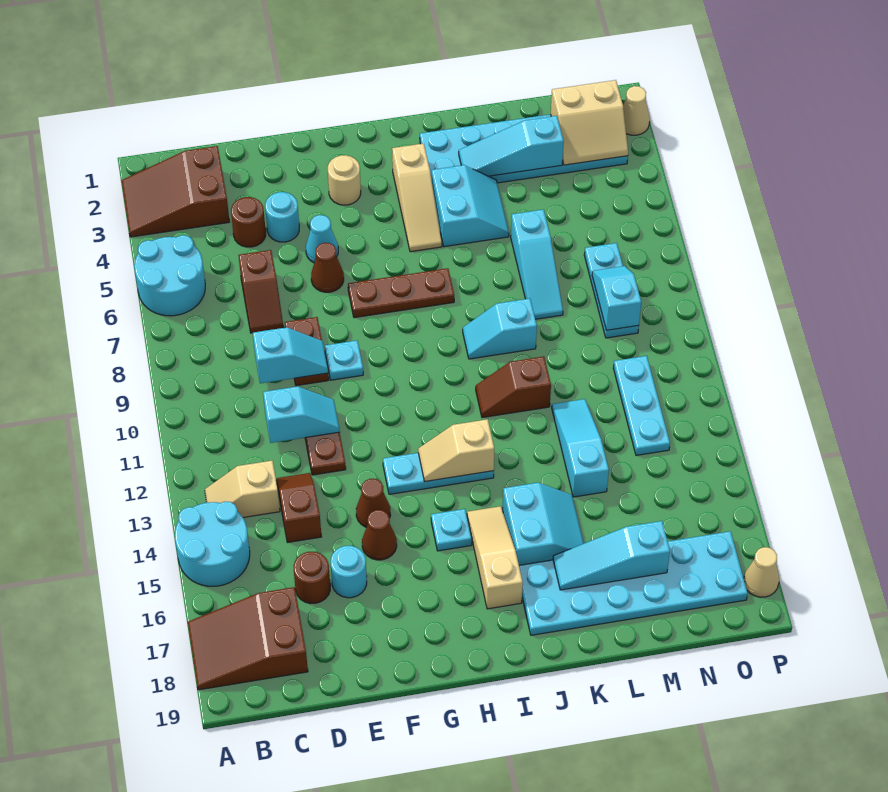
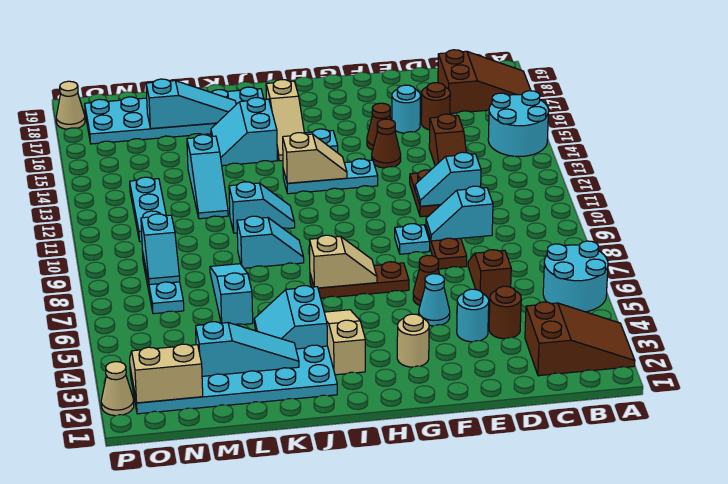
tan 1x2 slope [205,461,280,517] -> tan 1x2 slope moved to [310,235,377,288]
brown 1x2 slope [476,356,551,418] -> cyan 1x2 slope [229,182,295,233]

